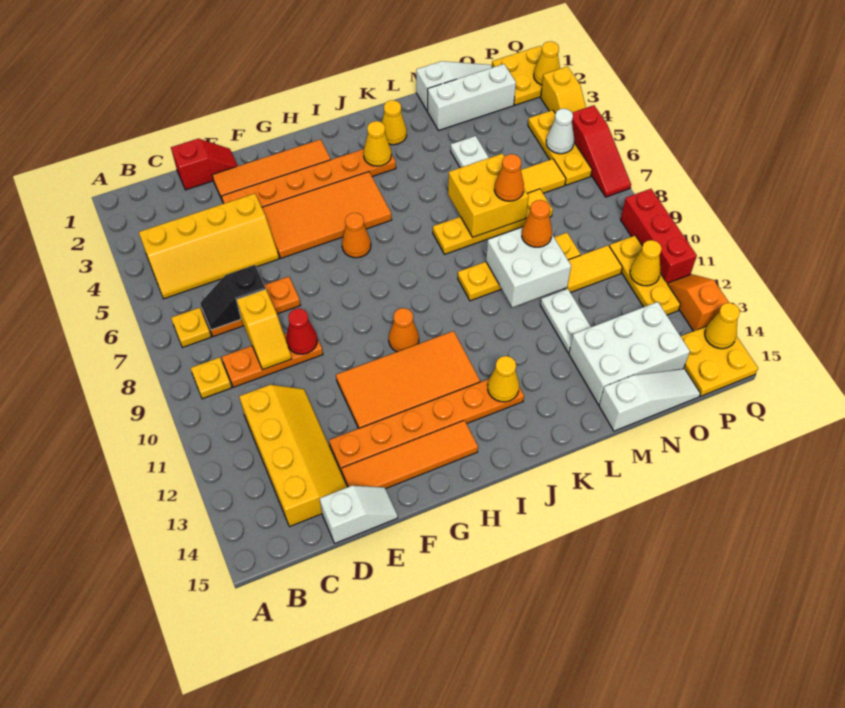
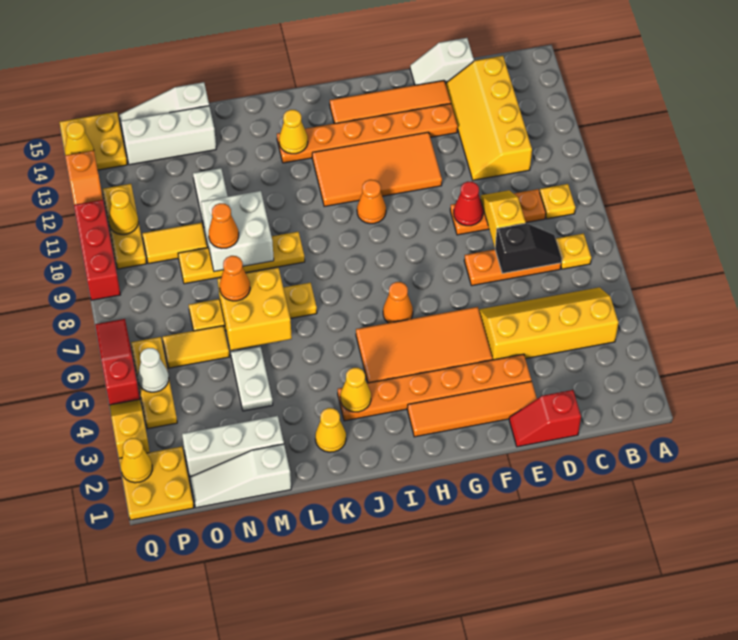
white 2x3 brick [569,302,690,404] -> white 1x3 brick [121,106,216,165]

